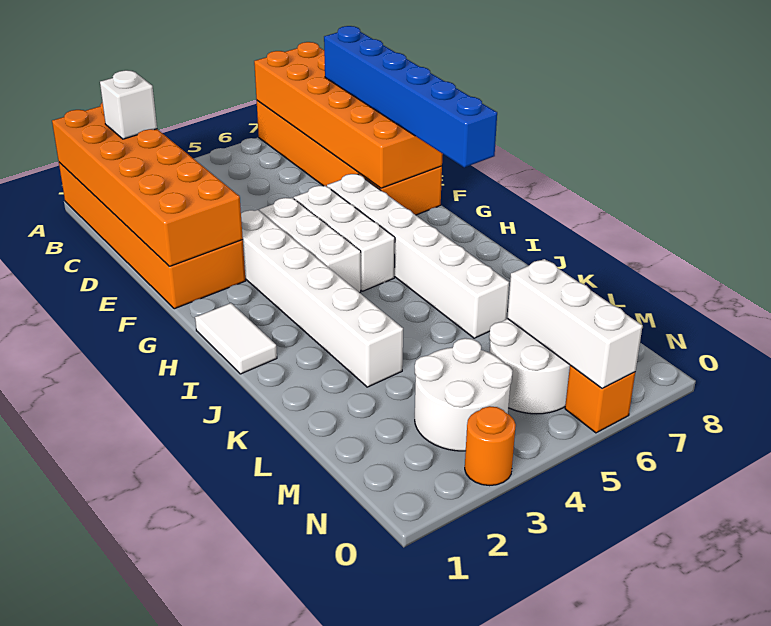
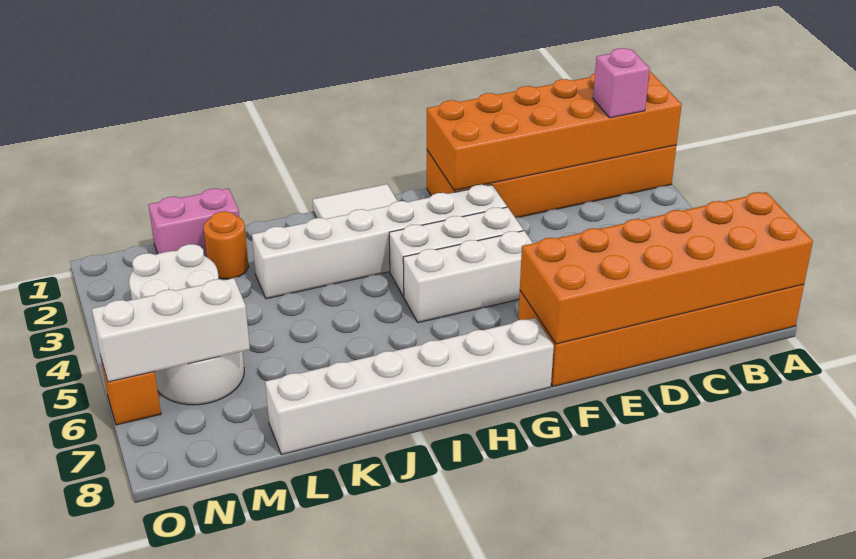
white 1x1 brick [100,70,157,139] -> pink 1x1 brick [593,48,650,118]
blue 1x6 brick [324,26,497,168] -> none
white 1x6 brick [327,174,509,338] -> white 1x6 brick moved to [265,318,554,455]
none -> pink 1x2 brick [148,188,239,257]
orange 1x1 round brick [465,406,516,486] -> orange 1x1 round brick moved to [203,211,249,279]

